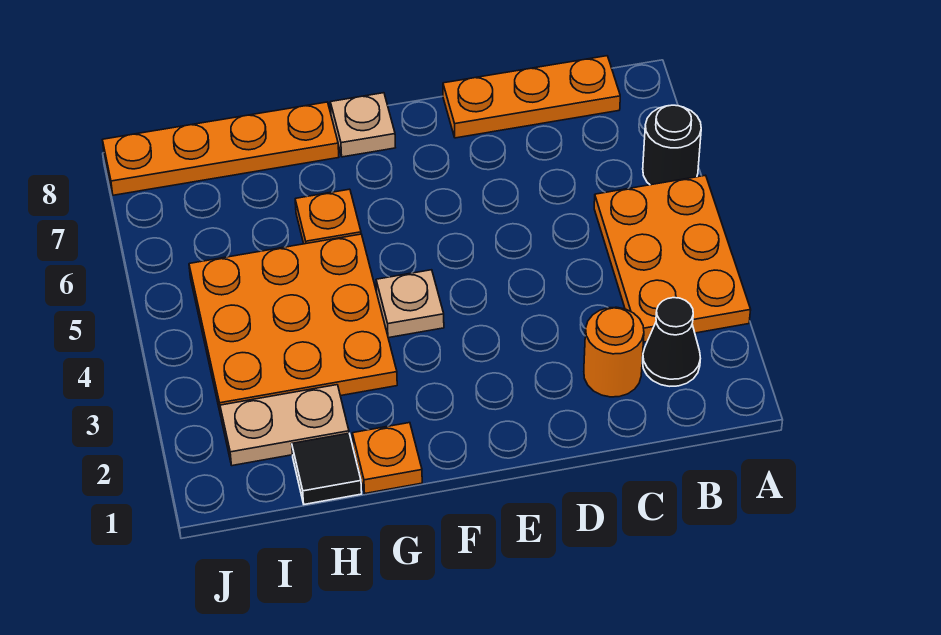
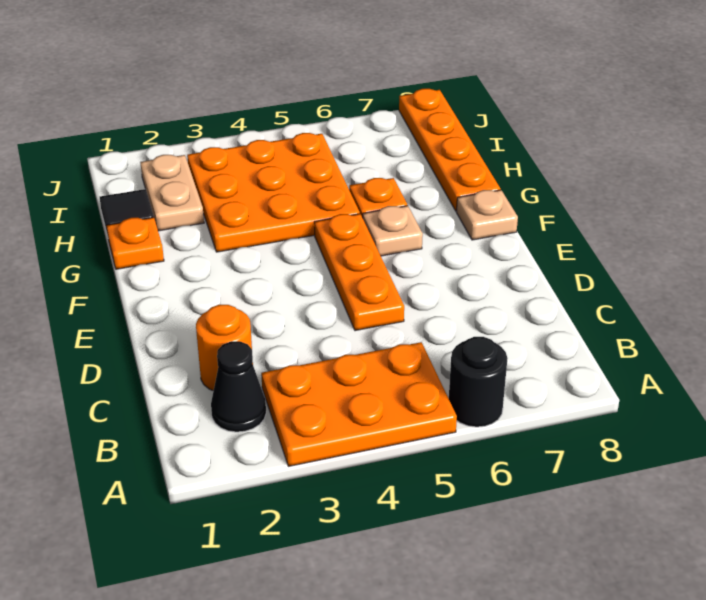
orange 1x3 plate [443,56,620,138] -> orange 1x3 plate moved to [314,214,404,331]
tan 1x1 plate [376,270,444,338] -> tan 1x1 plate moved to [363,206,423,256]

